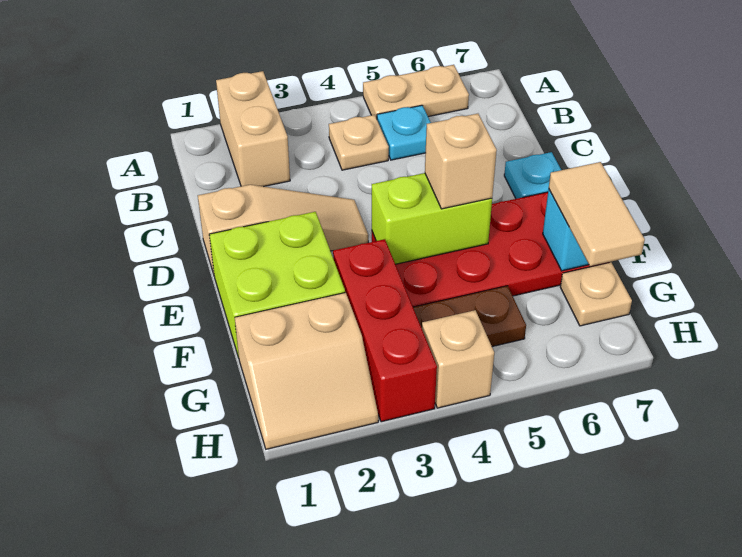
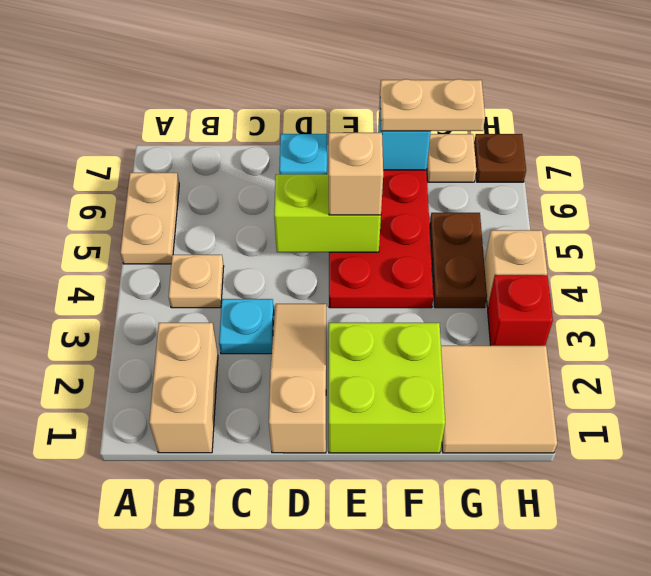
tan 1x2 brick [216,71,290,187] -> tan 1x2 brick turned to [149,323,218,453]
cyan 1x1 plate [377,105,431,160] -> cyan 1x1 plate moved to [219,299,274,354]
lime 1x2 brick [372,173,492,264] -> lime 1x2 brick turned to [274,174,381,252]
red 1x3 brick [333,239,437,422] -> red 1x1 brick [488,275,553,346]
tan 1x2 tile [549,162,645,266] -> tan 1x2 plate [380,79,485,131]
tan 2x2 slope [235,292,378,449] -> tan 2x2 tile [441,346,557,453]
none -> brown 1x1 plate [474,134,526,182]

